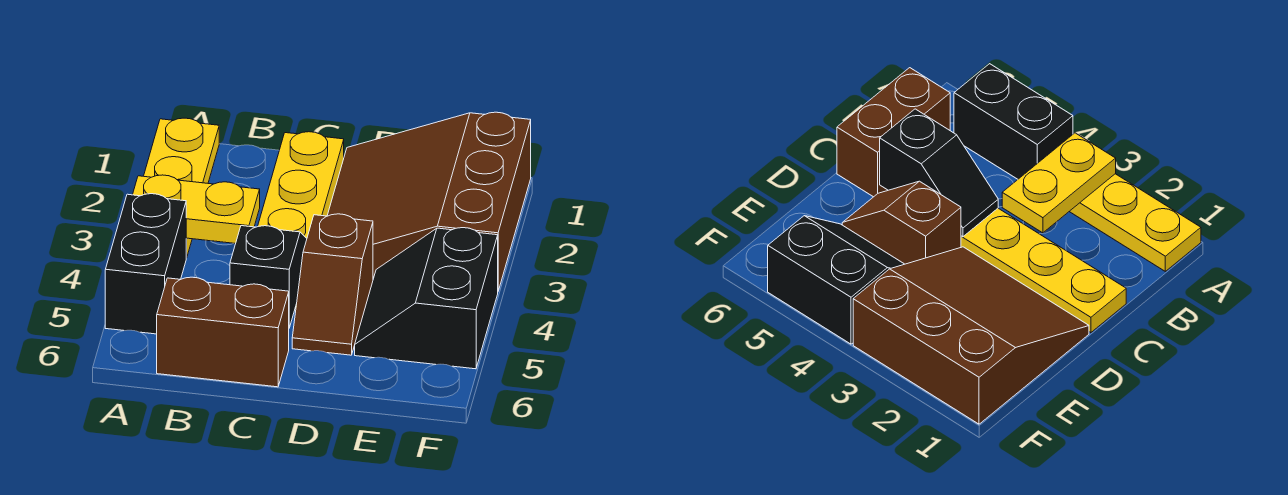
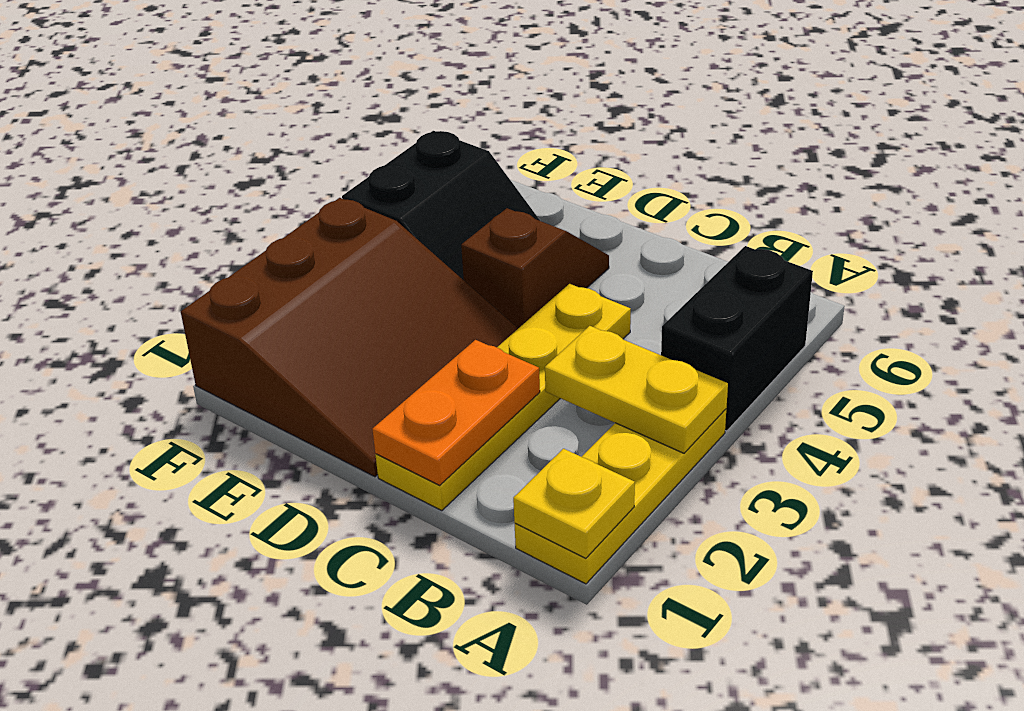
none -> yellow 1x1 plate [513,449,635,558]
brown 1x2 brick [157,277,289,387] -> none
none -> orange 1x2 plate [372,340,540,485]
black 1x2 slope [230,226,307,328] -> none

